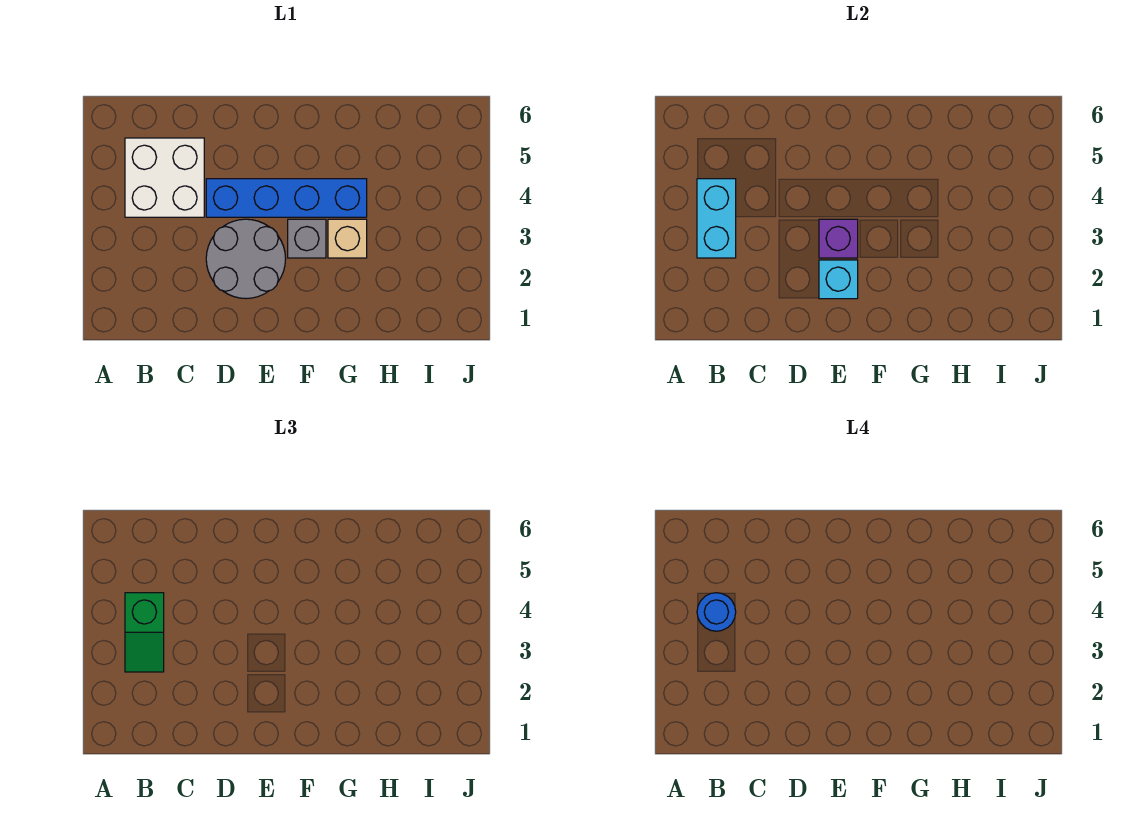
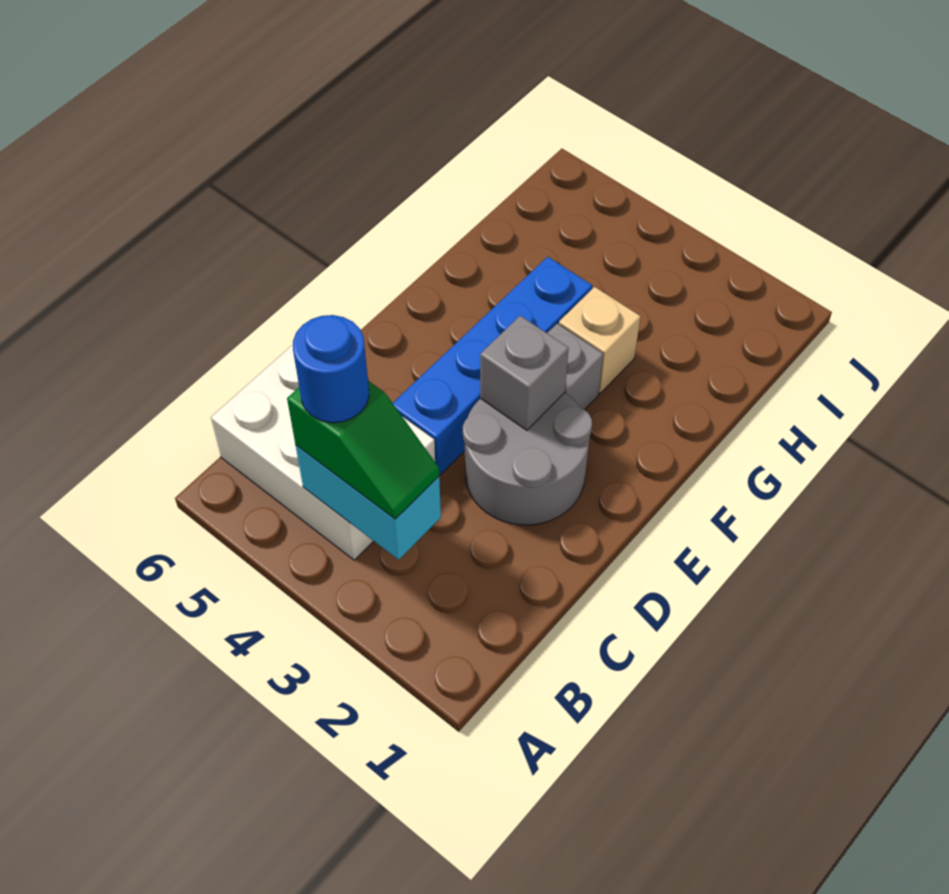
white 2x2 brick [125,138,204,217] -> white 2x3 brick [211,345,435,560]
cyan 1x1 brick [819,260,858,299] -> none
purple 1x1 brick [819,219,858,258] -> grey 1x1 brick [480,316,569,430]

